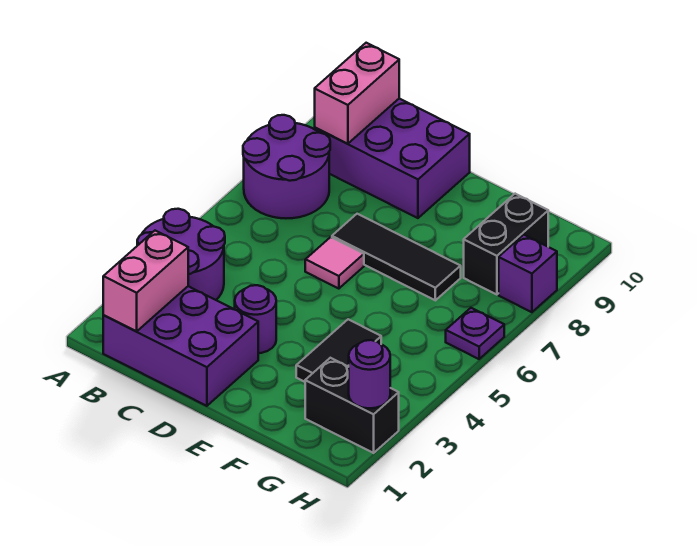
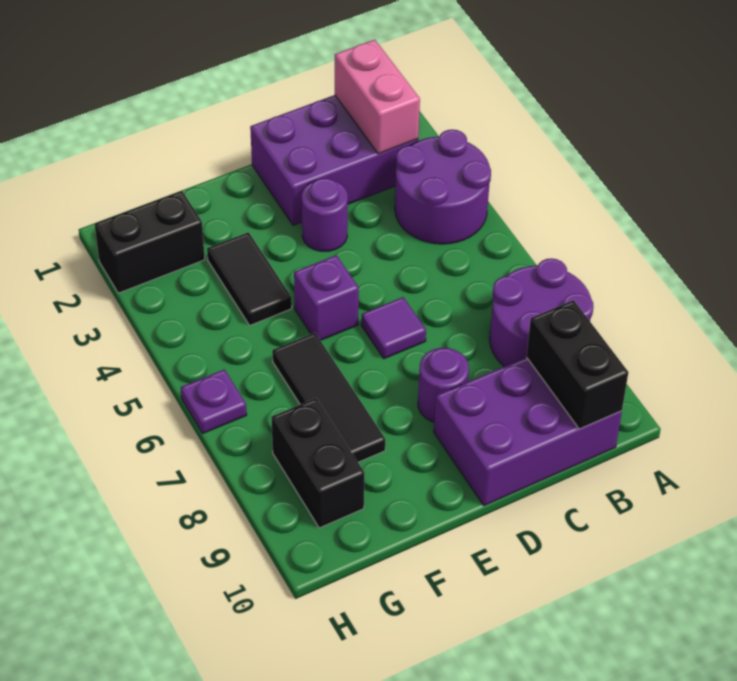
pink 1x2 brick [315,43,399,144] -> black 1x2 brick [526,300,629,429]
pink 1x1 tile [305,237,364,289] -> purple 1x1 tile [361,297,426,359]
black 1x3 tile [332,214,461,300] -> black 1x3 tile turned to [272,333,386,462]
purple 1x1 round brick [349,340,390,408] -> purple 1x1 round brick moved to [418,348,469,422]
purple 1x1 brick [499,235,557,312] -> purple 1x1 brick moved to [294,255,359,341]

